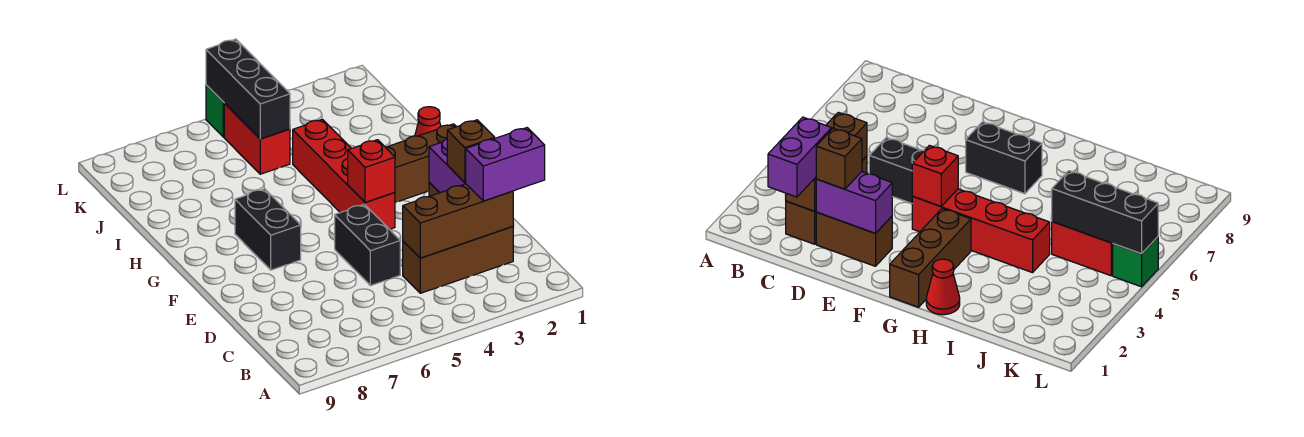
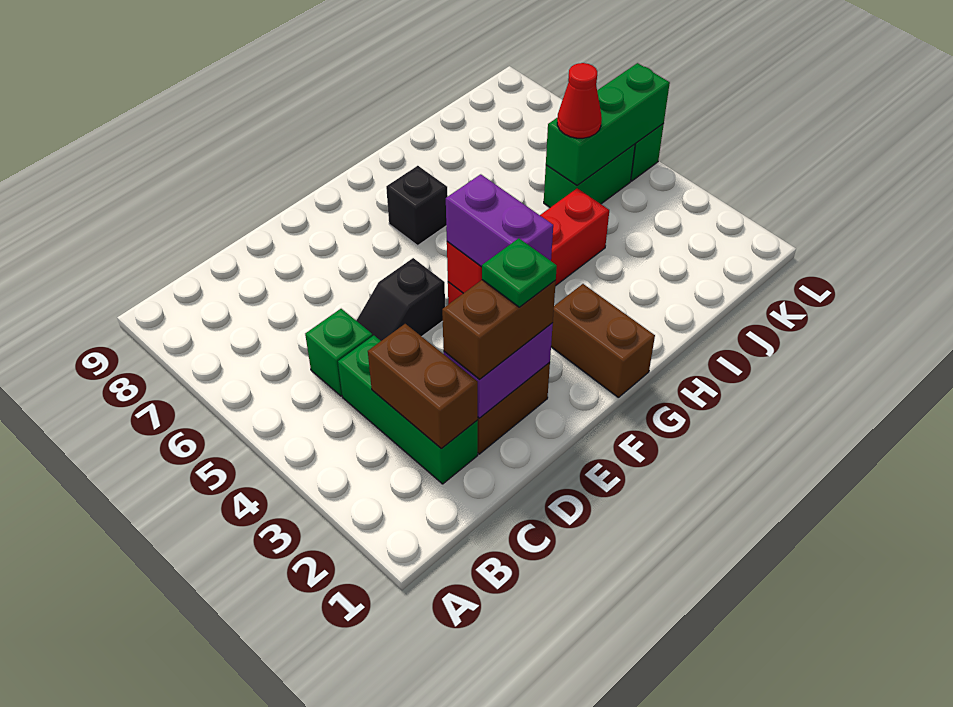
purple 1x2 brick [465,128,545,201] -> purple 1x2 brick moved to [446,174,553,267]
brown 1x3 brick [403,227,513,293] -> green 1x3 brick [338,336,478,484]
brown 1x3 brick [403,184,513,258] -> brown 1x2 brick [368,324,478,449]
none -> green 1x1 brick [305,309,372,396]
brown 1x1 brick [447,120,495,182] -> brown 1x2 brick [442,280,556,380]
black 1x2 brick [335,204,400,286] -> black 1x2 slope [356,258,445,341]
none -> green 1x1 plate [482,238,557,307]
black 1x2 brick [235,189,301,270] -> black 1x1 brick [386,166,448,246]
brown 1x3 brick [386,124,456,203] -> brown 1x2 brick [551,284,655,397]
red 1x1 cone [415,107,441,136] -> red 1x1 cone moved to [557,63,602,138]
red 1x2 brick [224,103,290,174] -> green 1x2 brick [544,144,635,207]
black 1x3 brick [206,39,290,139] -> green 1x3 brick [546,63,670,185]

